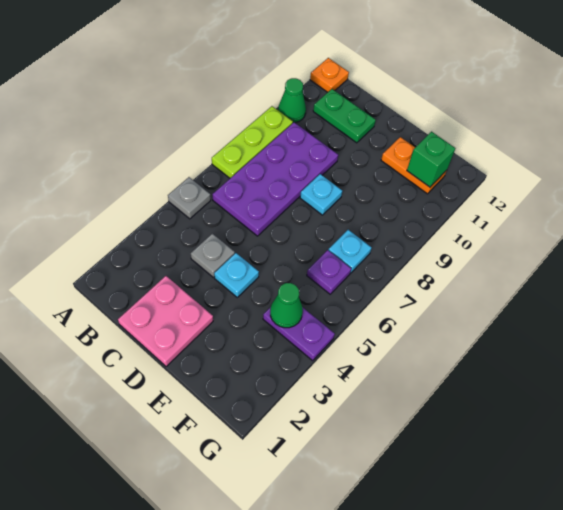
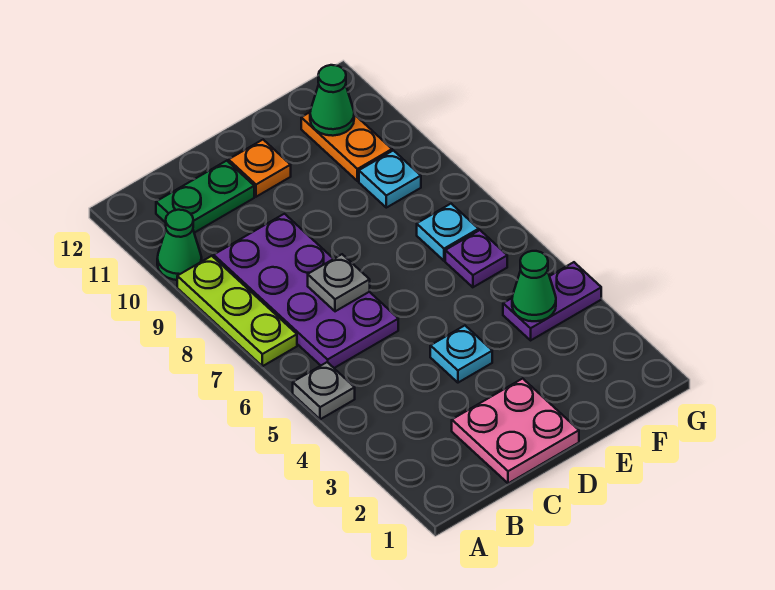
orange 1x1 plate [310,58,349,92] -> orange 1x1 plate moved to [229,140,291,197]
grey 1x1 plate [191,234,235,277] -> grey 1x1 plate moved to [308,254,370,311]
cyan 1x1 plate [300,174,342,215] -> cyan 1x1 plate moved to [359,150,421,208]
orange 1x2 plate [381,137,447,194] -> orange 1x2 plate turned to [301,112,392,181]
green 1x1 brick [407,132,455,187] -> green 1x1 cone [310,65,354,136]

